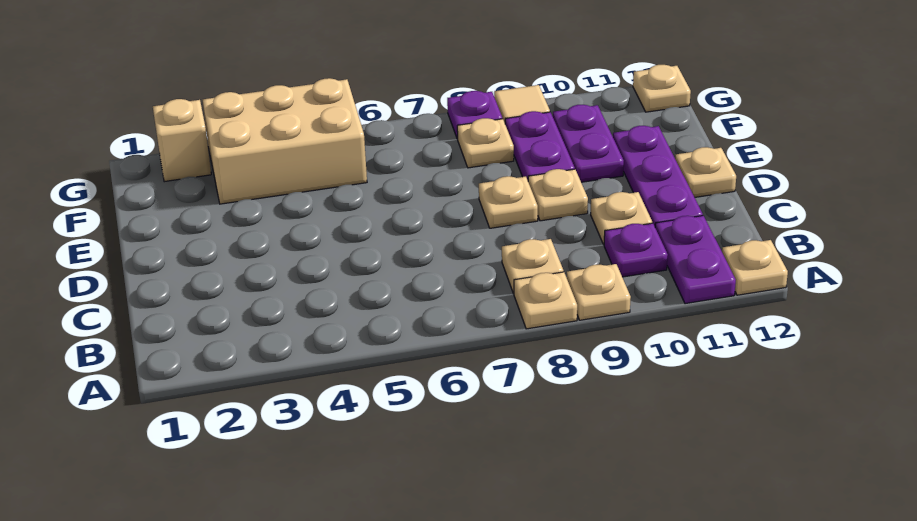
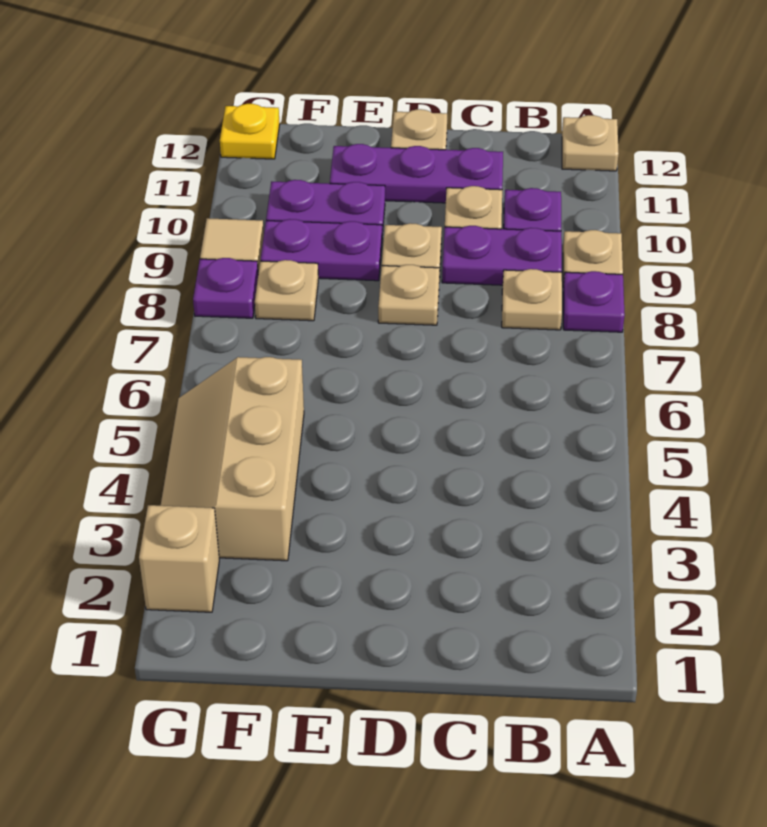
tan 1x1 plate [514,272,577,329] -> purple 1x1 plate [563,271,625,332]
purple 1x2 plate [655,216,736,304] -> purple 1x2 plate moved to [442,226,562,285]
tan 2x3 brick [203,78,367,204] -> tan 2x3 slope [161,357,304,561]
tan 1x1 plate [633,65,691,112] -> yellow 1x1 plate [220,104,280,159]

